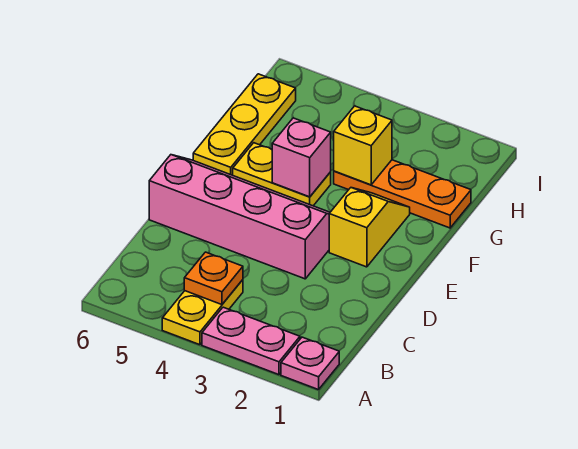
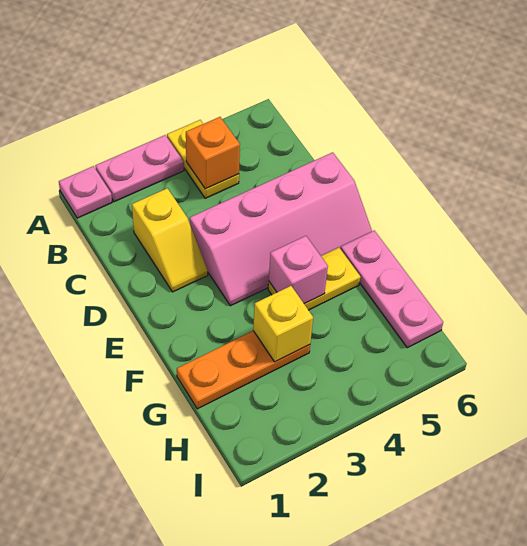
orange 1x1 plate [184,252,243,305] -> orange 1x1 brick [186,117,240,189]
yellow 1x2 slope [329,188,410,267] -> yellow 1x2 slope moved to [132,188,208,292]
yellow 1x3 plate [193,74,296,175] -> pink 1x3 plate [341,231,443,348]

